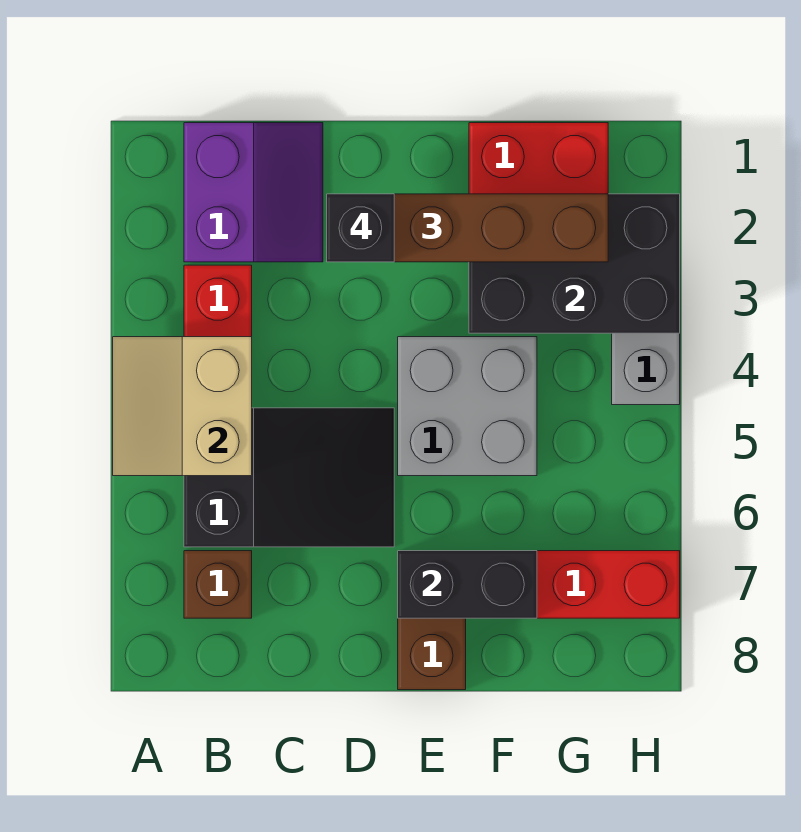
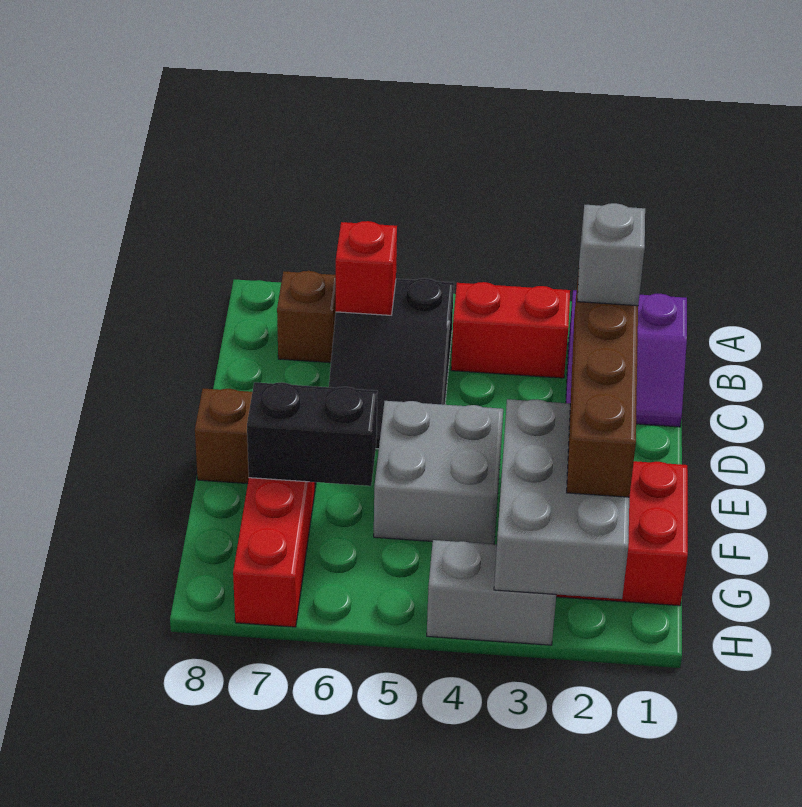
tan 2x2 slope [113,337,252,476] -> none
none -> red 1x1 brick [336,221,397,315]
black 1x1 brick [327,194,394,262] -> grey 1x1 brick [577,203,645,306]
black 1x2 brick [398,551,537,618] -> black 1x2 brick turned to [247,382,377,486]
black 2x3 brick [469,194,680,333] -> grey 2x3 brick [494,399,629,599]

